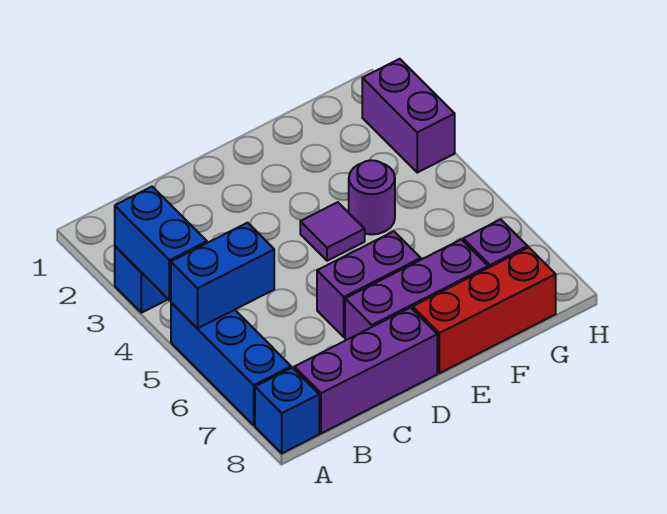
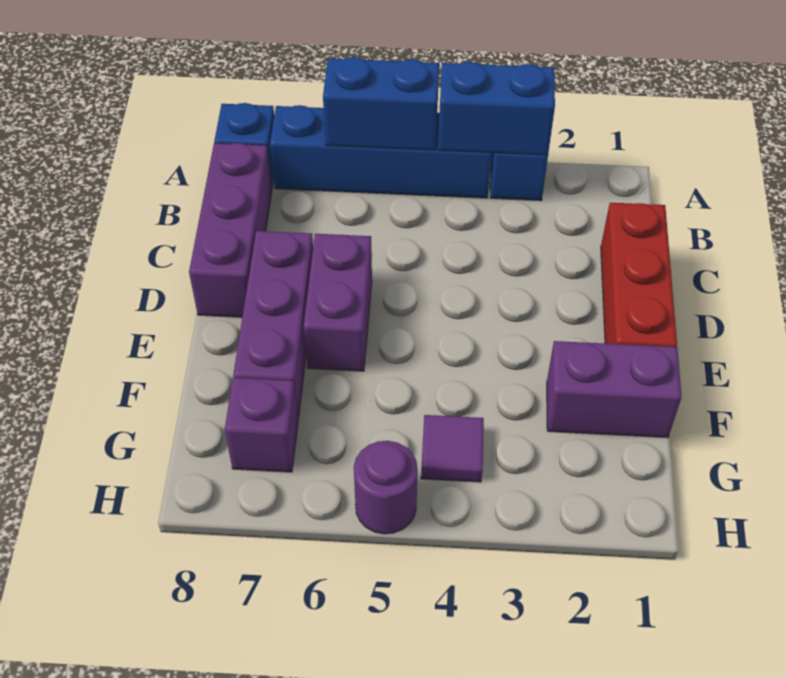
blue 1x3 brick [171,303,291,425] -> blue 1x4 brick [270,105,492,198]
blue 1x2 brick [171,223,274,328] -> blue 1x2 brick turned to [323,57,439,150]
purple 1x1 tile [300,202,365,261] -> purple 1x1 tile moved to [421,415,484,482]
red 1x3 brick [413,248,556,373] -> red 1x3 brick moved to [601,203,677,347]
purple 1x1 round brick [349,160,395,235] -> purple 1x1 round brick moved to [354,441,418,534]
purple 1x2 brick [362,59,455,173] -> purple 1x2 brick moved to [547,341,682,438]

